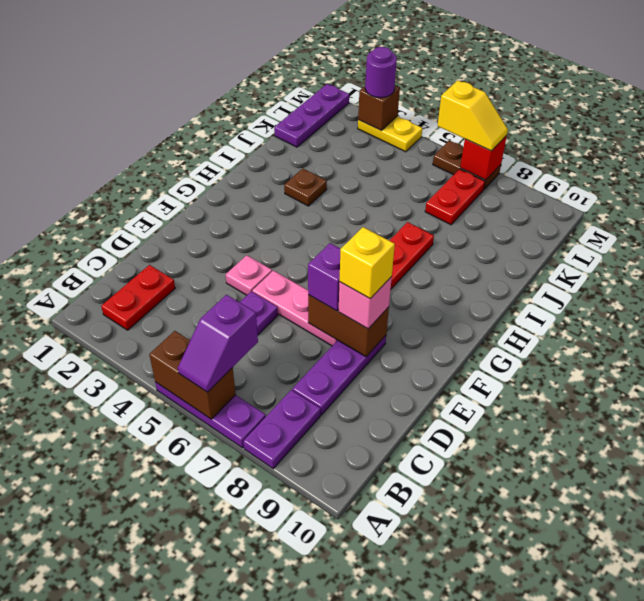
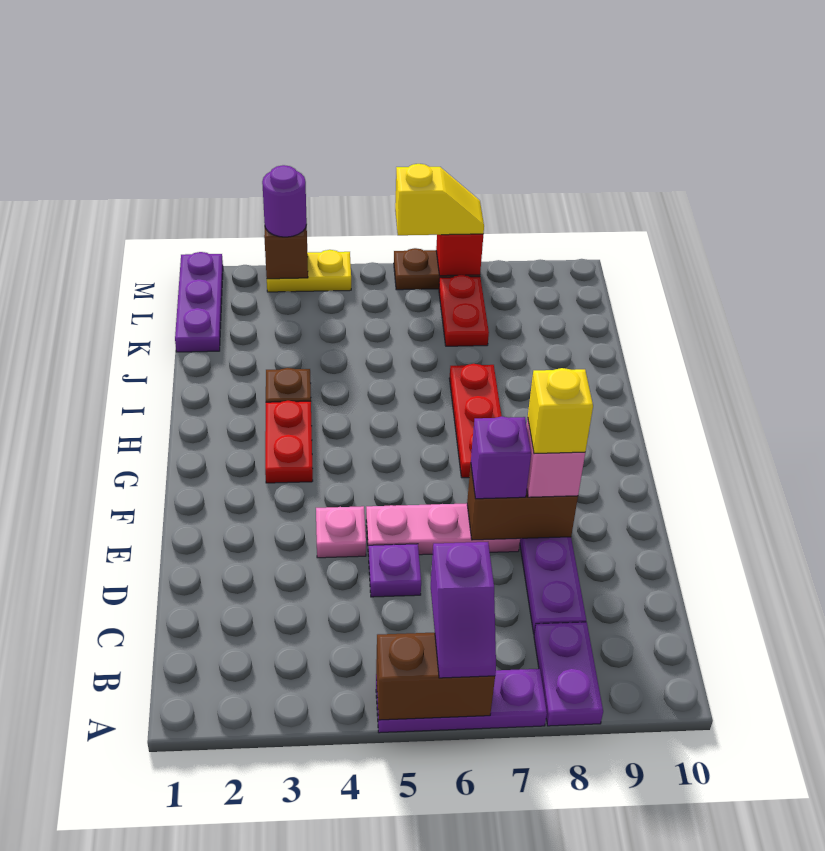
red 1x2 plate [101,265,175,330] -> red 1x2 plate moved to [265,400,313,483]

